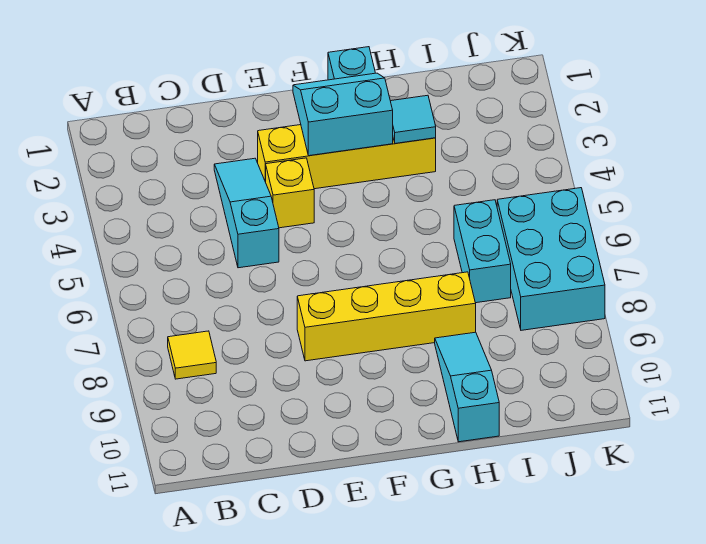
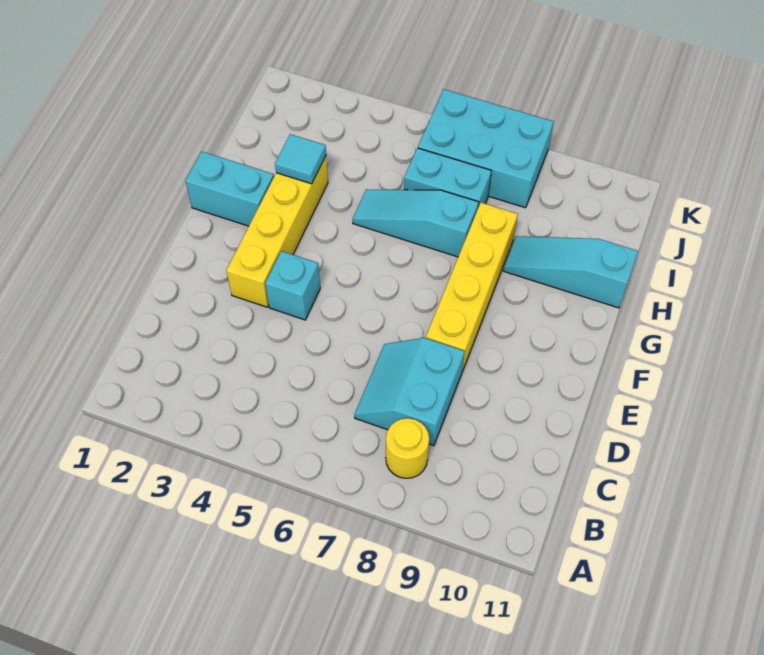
yellow 1x1 tile [168,331,216,379] -> yellow 1x1 round brick [386,418,429,478]
cyan 1x3 slope [214,158,279,268] -> cyan 1x3 slope moved to [352,189,479,257]
yellow 1x1 brick [266,158,314,228] -> cyan 1x1 brick [265,251,320,320]
cyan 2x2 slope [293,73,393,156] -> cyan 2x2 slope moved to [354,338,465,446]

